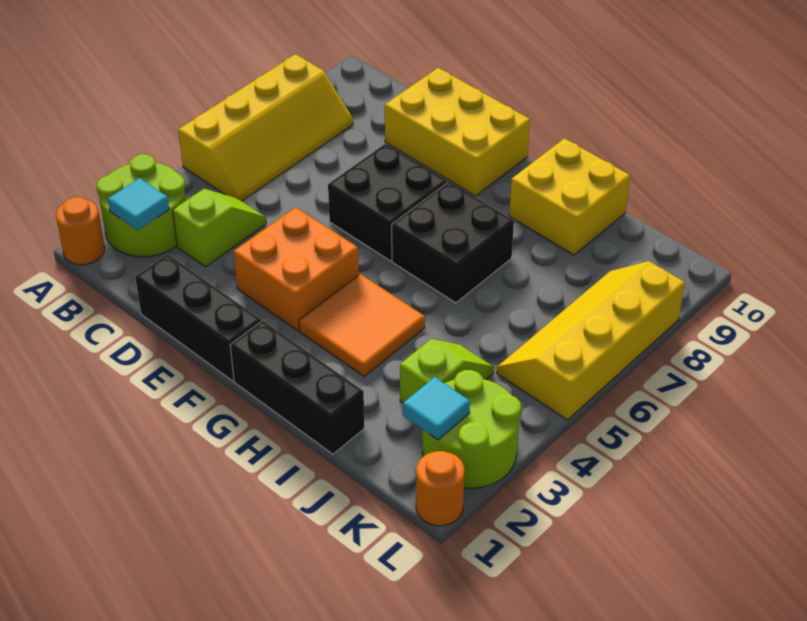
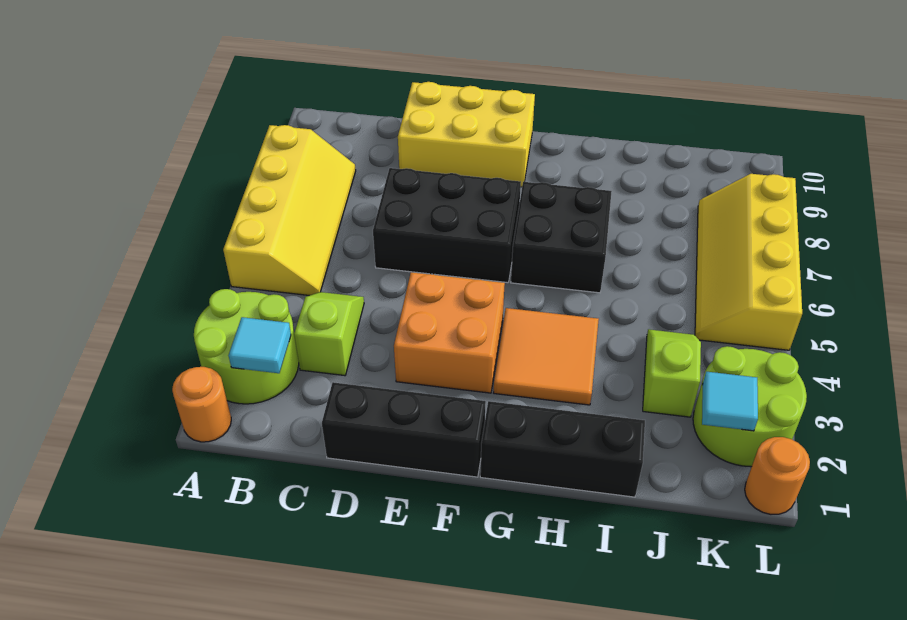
black 2x2 brick [328,144,447,261] -> black 2x3 brick [373,168,521,283]
yellow 2x2 brick [509,138,630,255] -> none

